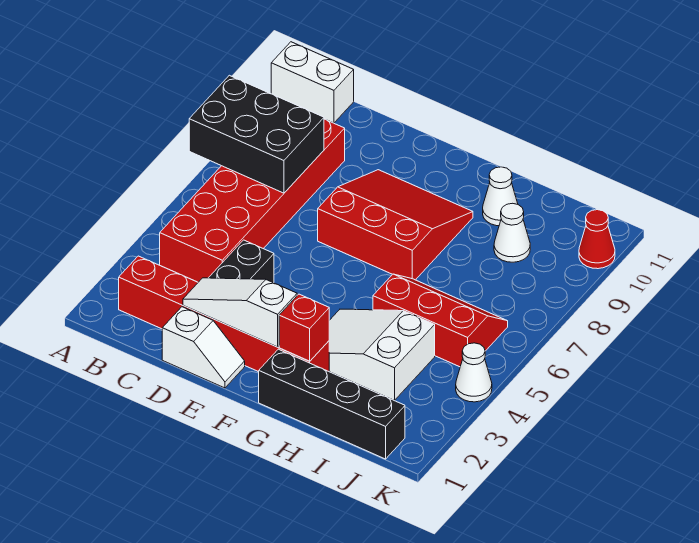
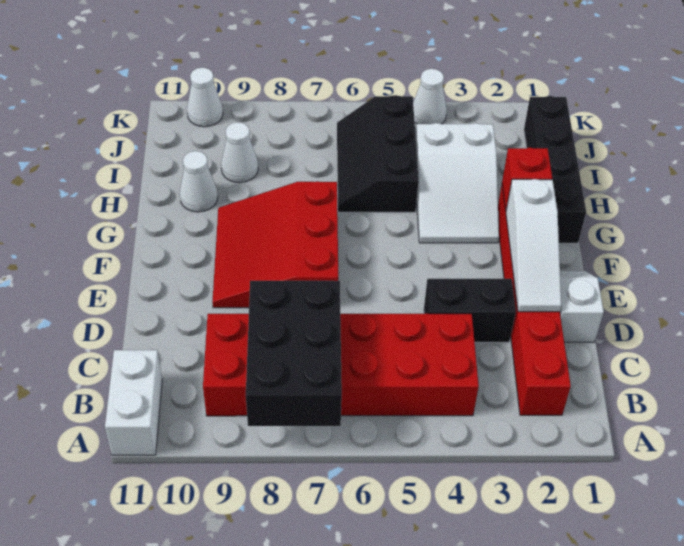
red 2x3 slope [373,274,508,367] -> black 2x3 slope [337,95,419,212]
red 1x1 cone [579,210,615,269] -> white 1x1 cone [187,68,223,127]

